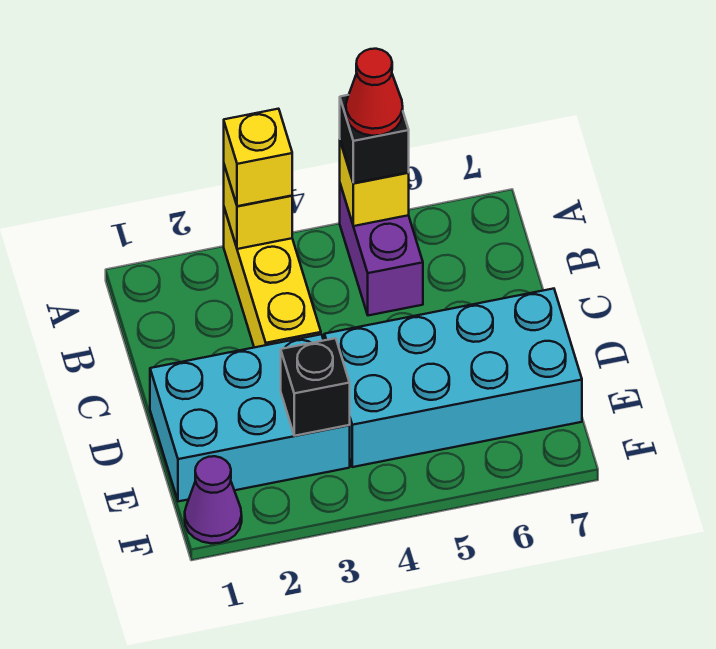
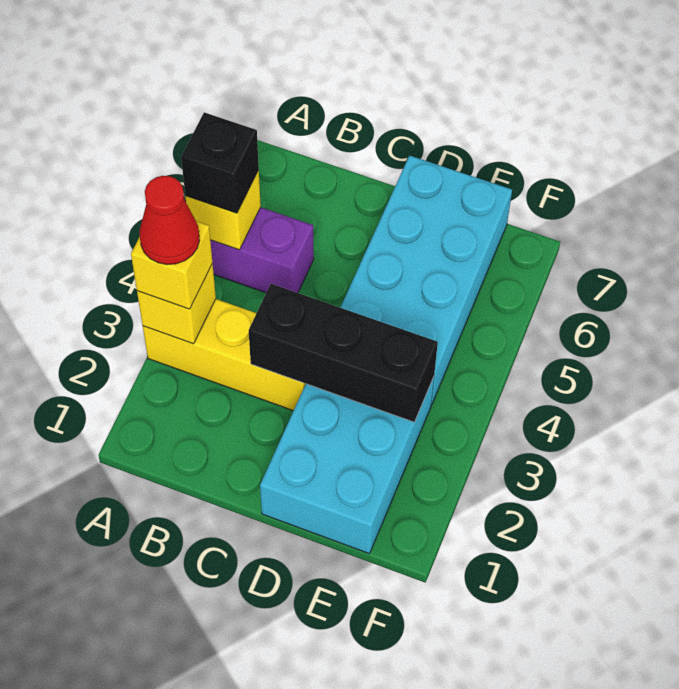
red 1x1 cone [346,49,403,136] -> red 1x1 cone moved to [140,176,200,265]
black 1x1 brick [281,338,350,436] -> black 1x3 brick [249,284,438,422]
purple 1x1 cone [185,456,242,543] -> none

